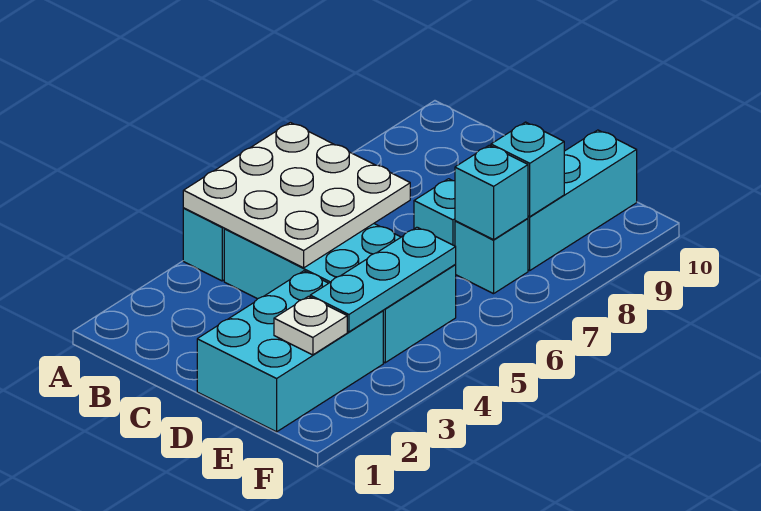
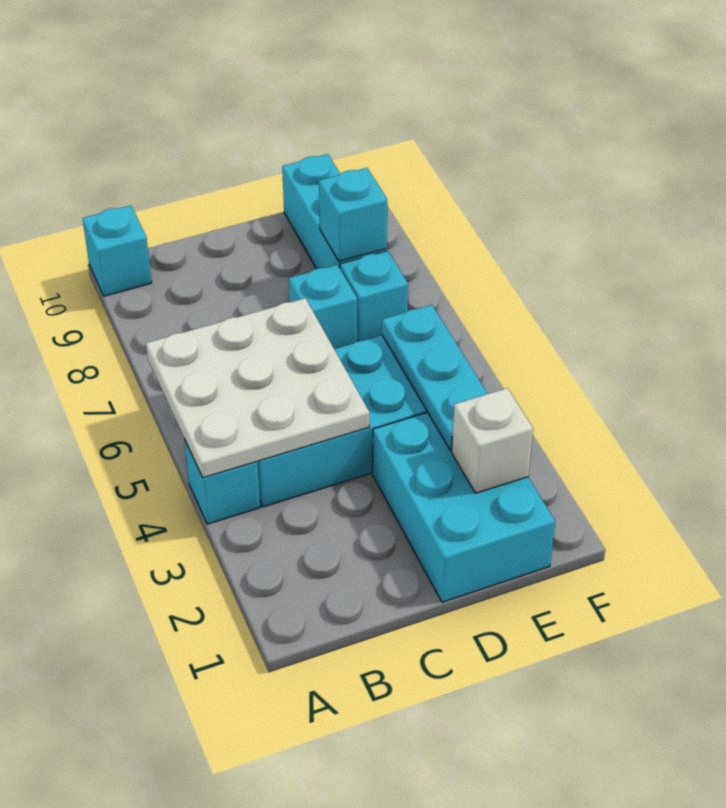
white 1x1 plate [274,296,347,355] -> white 1x1 brick [452,388,533,493]
cyan 1x1 brick [455,145,528,240] -> cyan 1x1 brick moved to [83,206,152,296]

